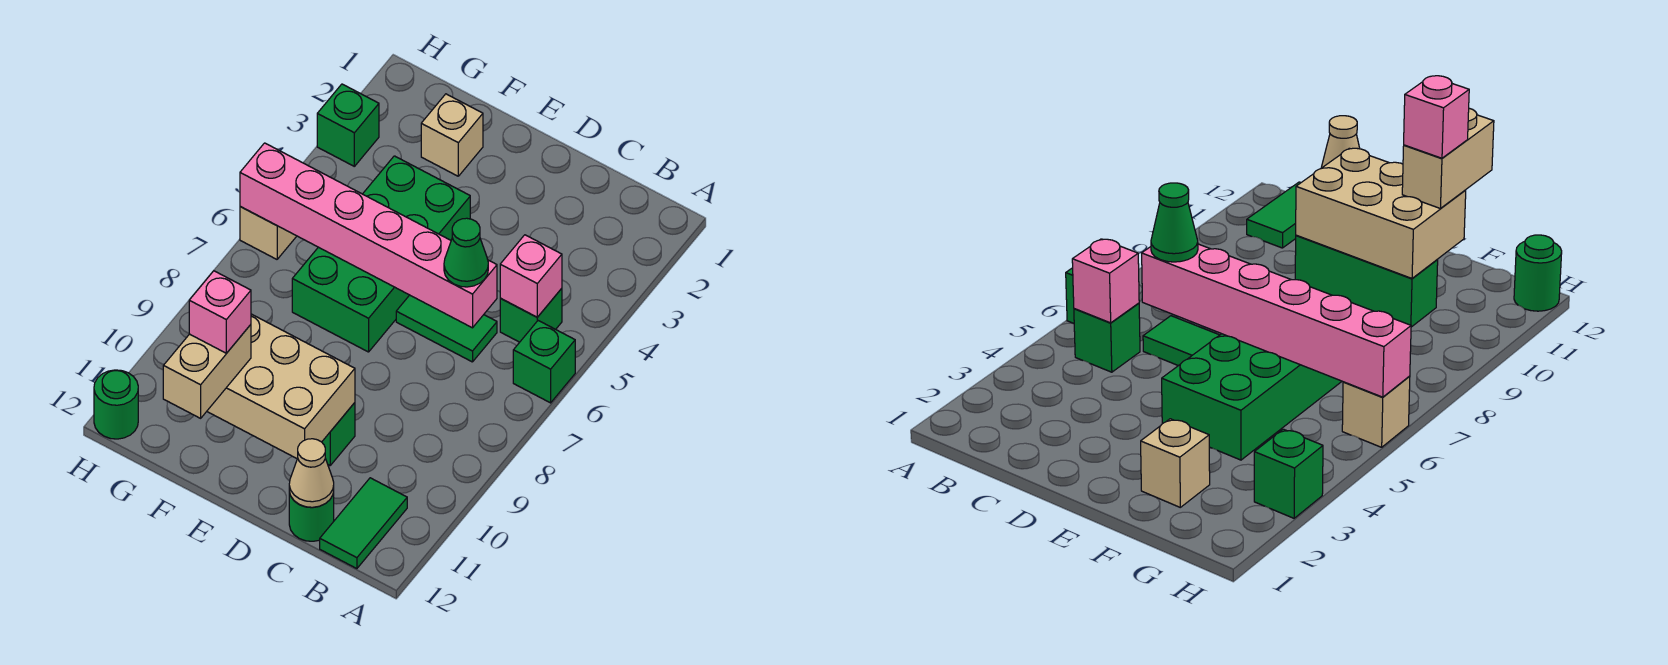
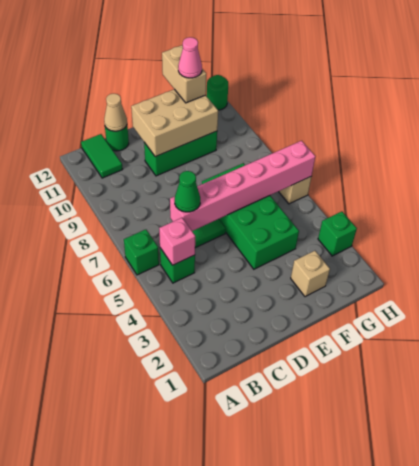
pink 1x1 brick [189,271,251,353] -> pink 1x1 cone [178,37,202,78]

